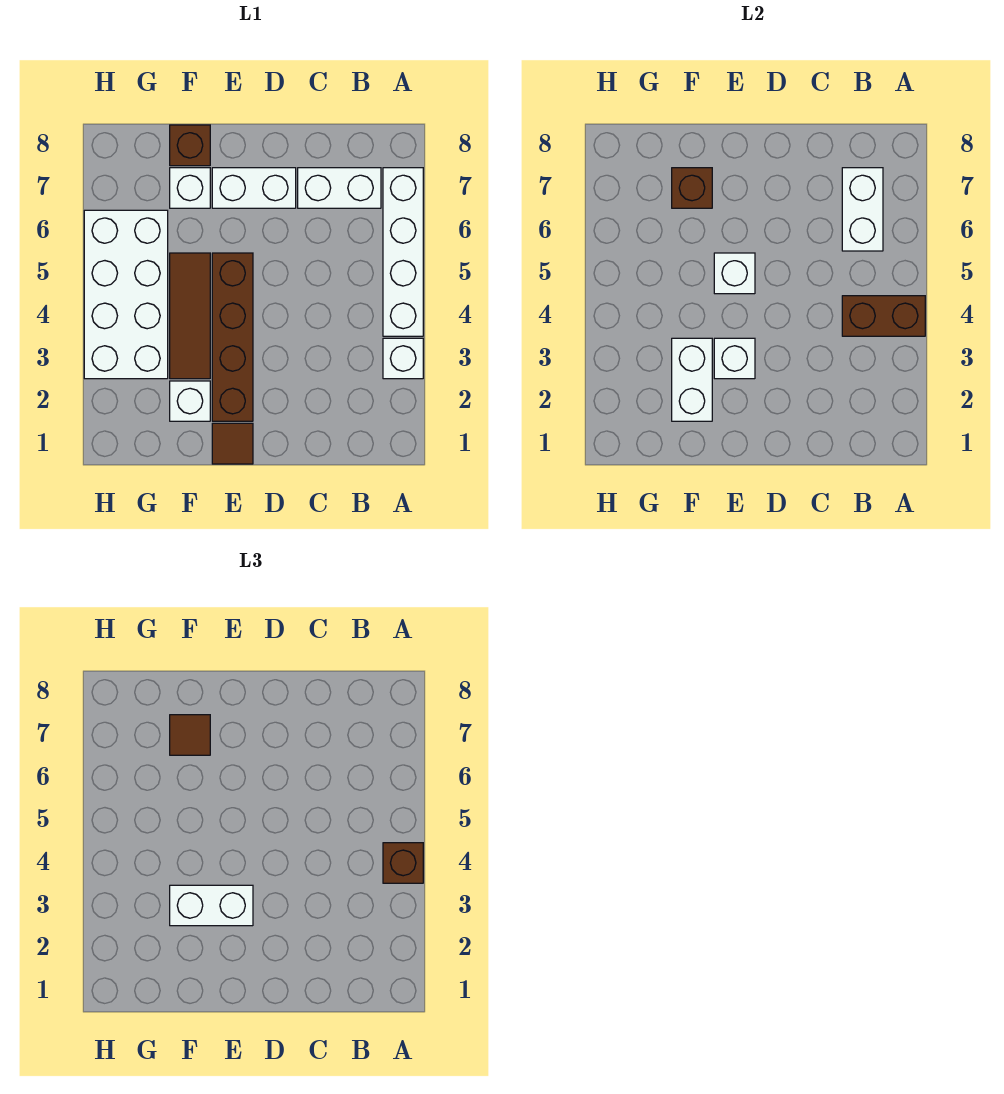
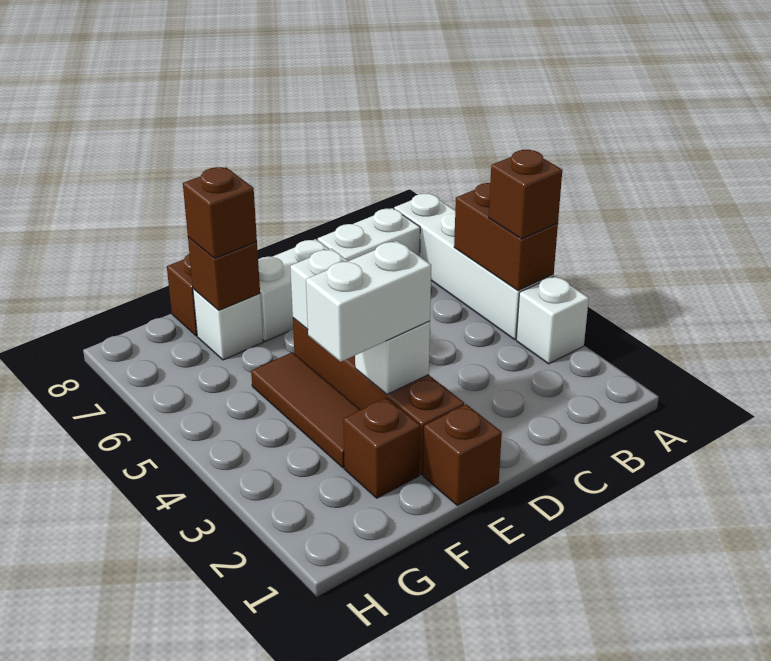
brown 1x2 brick [842,296,925,336] -> brown 1x2 brick turned to [454,183,558,290]
white 1x2 brick [842,168,883,251] -> none
brown 1x1 tile [212,423,253,464] -> brown 1x1 brick [423,404,502,505]
white 1x1 brick [170,381,210,421] -> brown 1x1 brick [343,398,420,498]
white 1x2 brick [672,338,712,421] -> none
brown 1x1 tile [170,715,210,755] -> brown 1x1 brick [183,167,257,258]
white 2x4 brick [84,210,168,379] -> none

